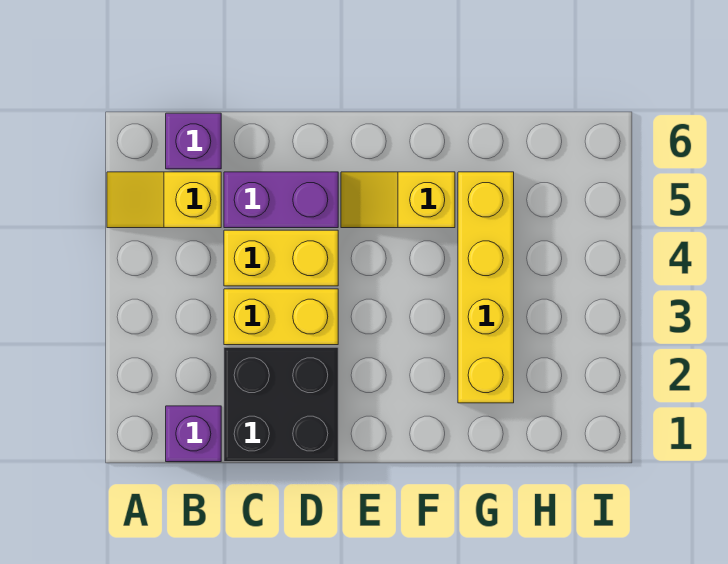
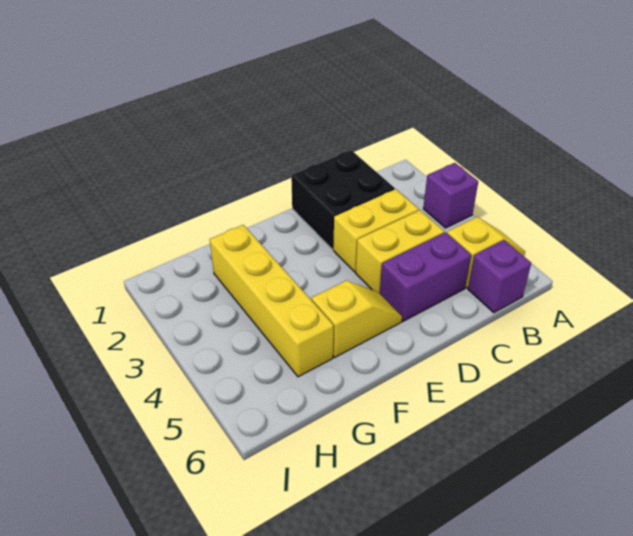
purple 1x1 brick [166,406,221,462] -> purple 1x1 brick moved to [423,163,478,228]

